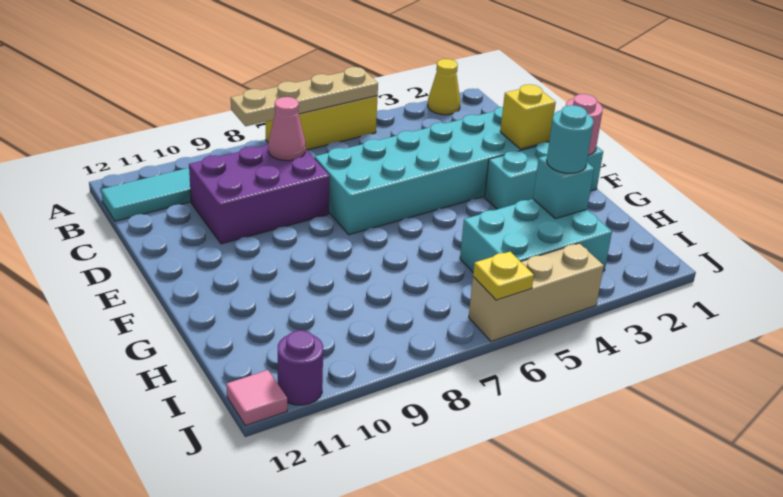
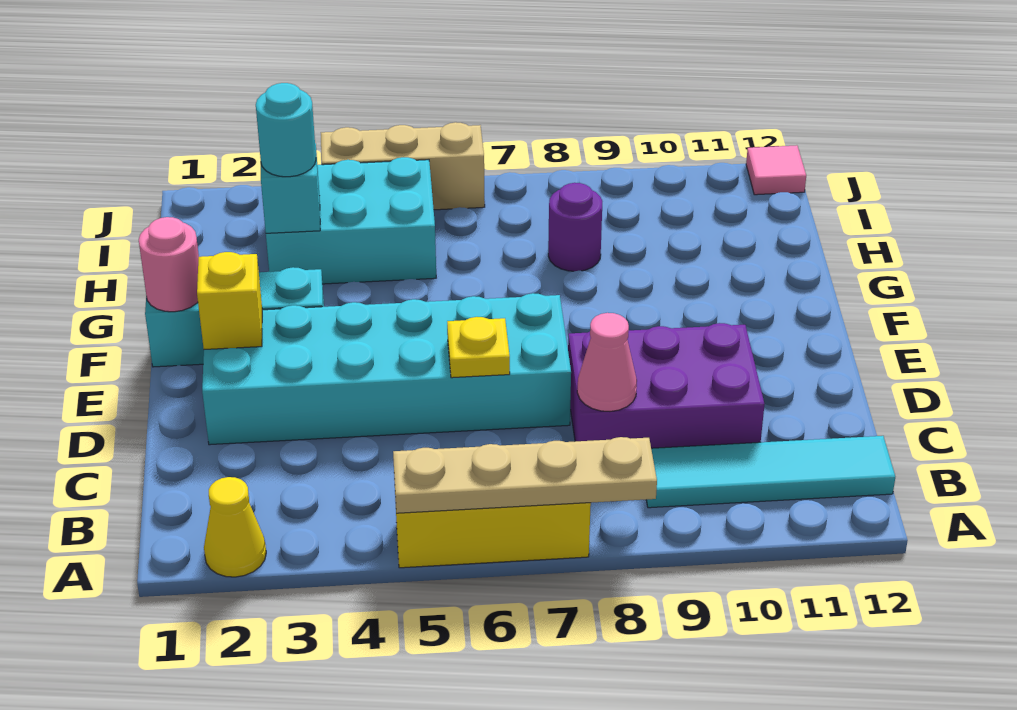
yellow 1x1 plate [473,252,534,300] -> yellow 1x1 plate moved to [447,317,510,378]
purple 1x1 round brick [278,330,323,405] -> purple 1x1 round brick moved to [548,183,602,271]

